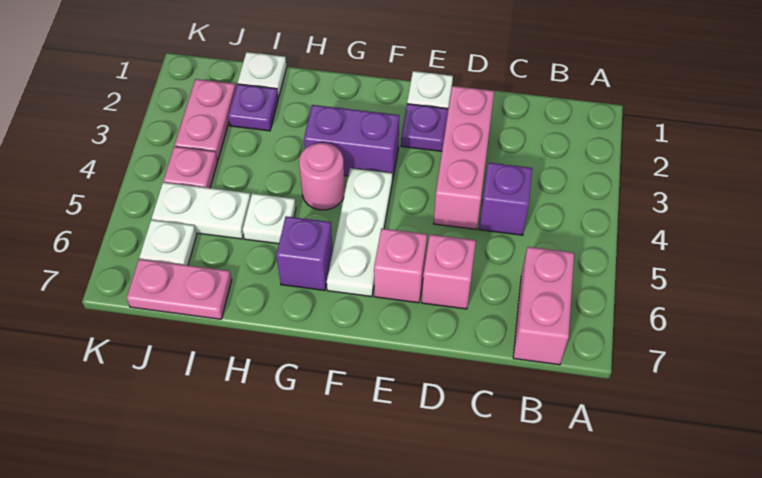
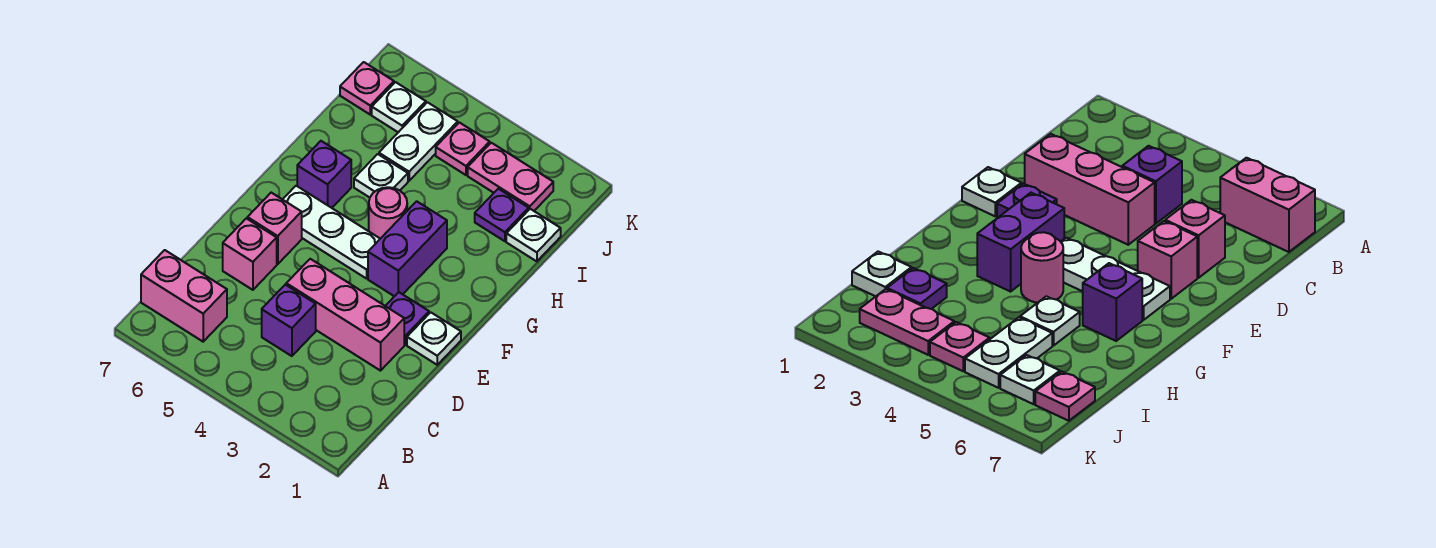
pink 1x2 plate [127,259,232,319] -> pink 1x1 plate [340,62,394,114]

